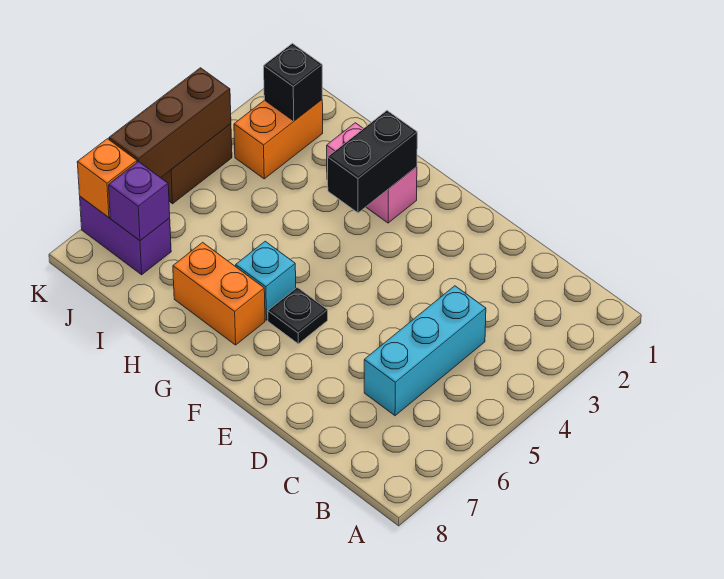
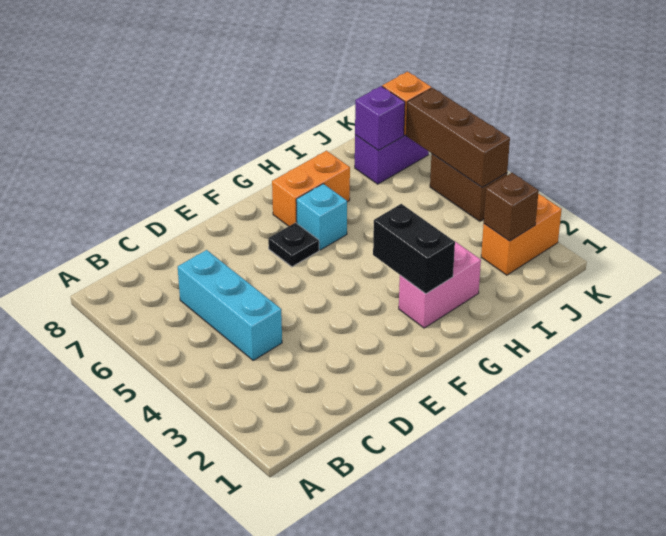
orange 1x2 brick [234,100,323,179] -> orange 1x2 brick turned to [481,194,562,275]
black 1x1 brick [264,43,322,121] -> brown 1x1 brick [484,173,539,241]

